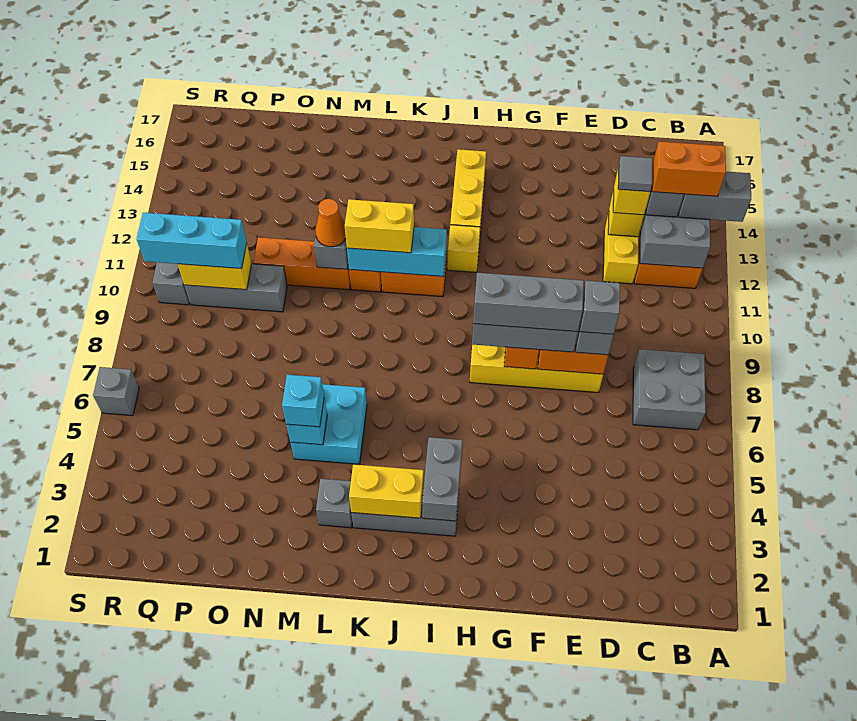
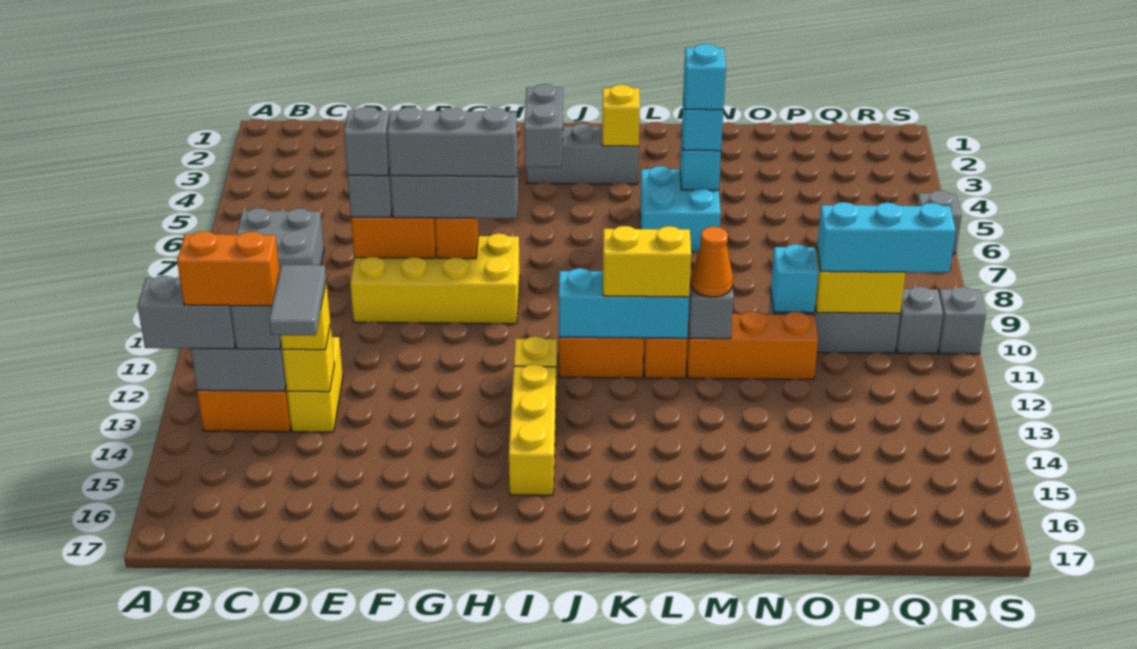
grey 1x1 tile [618,156,653,192] -> grey 1x2 tile [269,265,326,335]
yellow 1x2 brick [349,464,424,518] -> yellow 1x1 brick [602,85,640,146]
grey 1x1 brick [316,479,353,528] -> grey 1x1 brick moved to [938,287,986,354]
none -> cyan 1x1 brick [684,44,726,110]
none -> cyan 1x1 brick [771,244,818,313]

